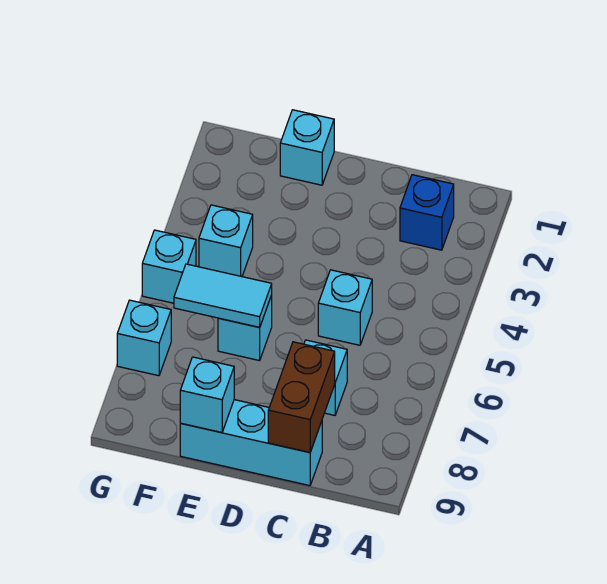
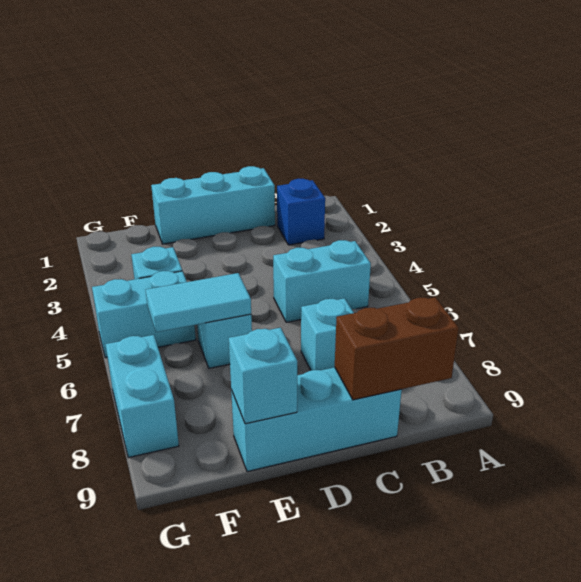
cyan 1x1 brick [318,270,372,345] -> cyan 1x2 brick [273,240,371,322]
brown 1x2 brick [268,342,335,452] -> brown 1x2 brick turned to [335,297,459,400]
cyan 1x1 brick [280,110,334,185] -> cyan 1x3 brick [151,166,275,244]
cyan 1x1 brick [142,230,196,303] -> cyan 1x2 brick [92,271,196,358]
cyan 1x1 brick [117,300,171,376] -> cyan 1x2 brick [105,335,179,457]

